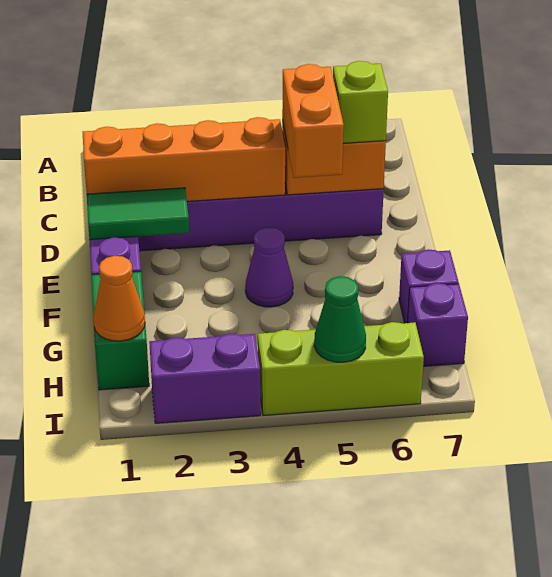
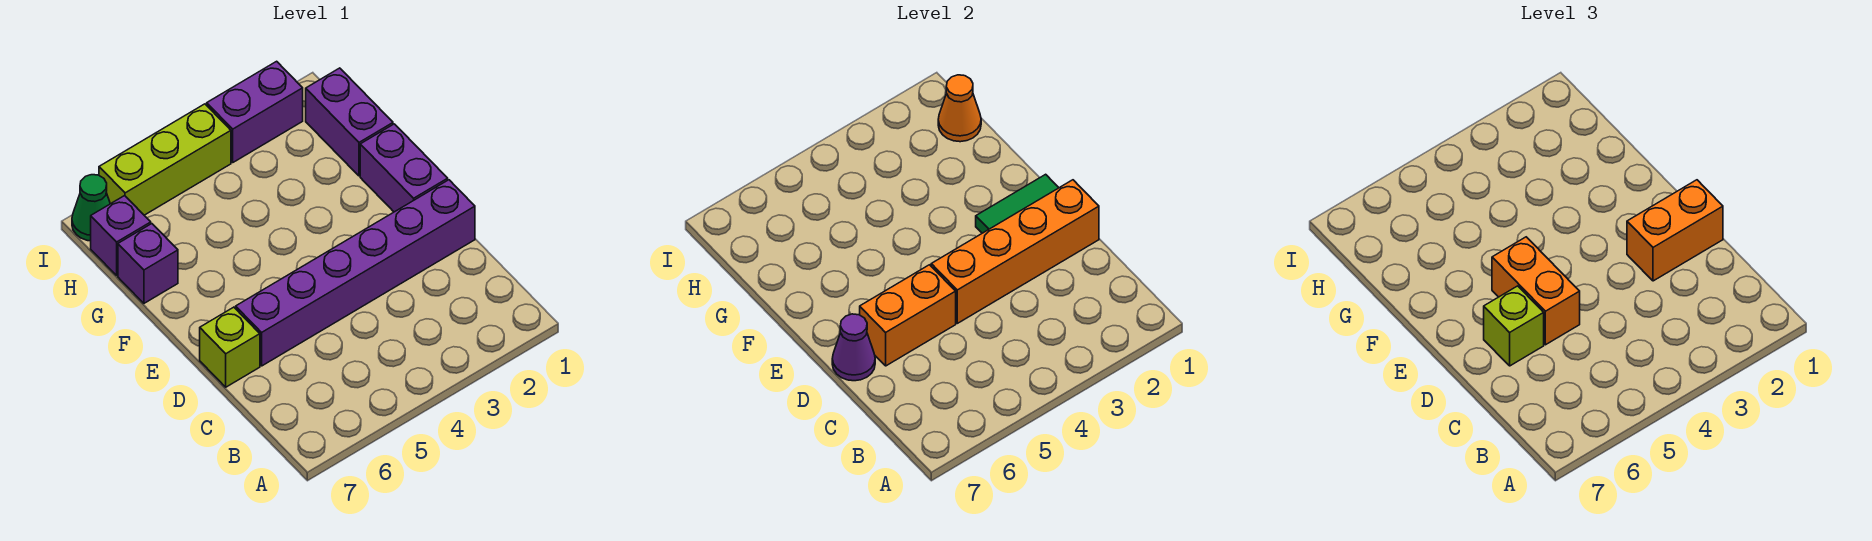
none -> orange 1x2 brick [1627,180,1723,281]
none -> lime 1x1 brick [200,307,260,387]
purple 1x1 cone [245,227,293,307] -> purple 1x1 cone moved to [832,314,875,381]
green 1x2 brick [91,271,149,390] -> purple 1x2 brick [306,68,393,176]
green 1x1 cone [314,276,366,362] -> green 1x1 cone moved to [72,175,110,241]

